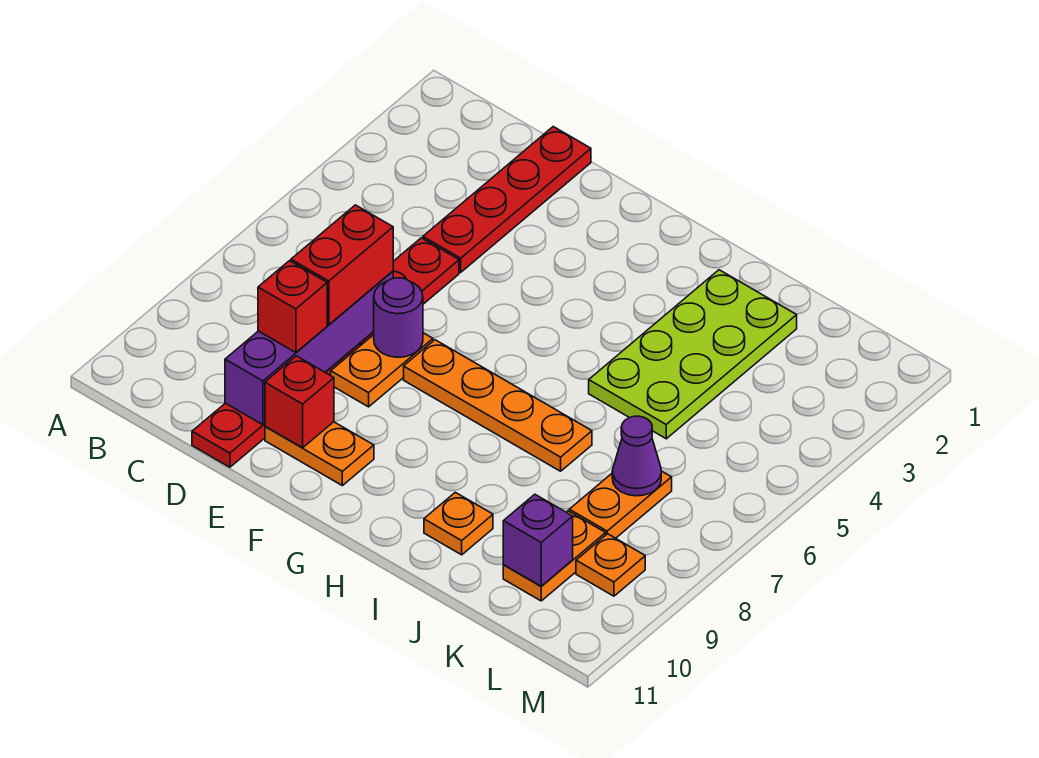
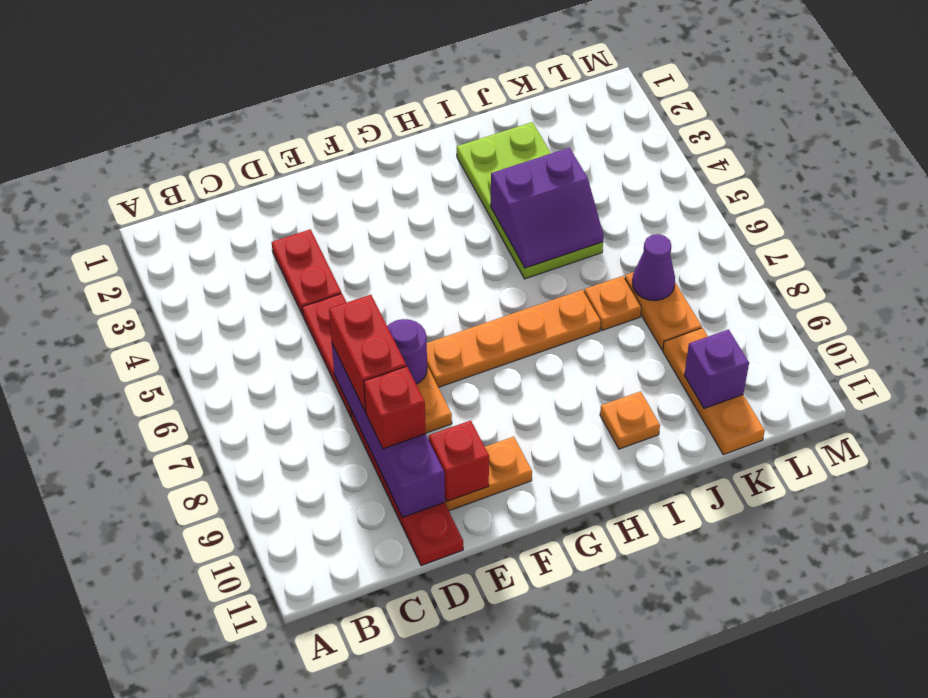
red 1x4 plate [423,127,591,272] -> red 1x2 plate [272,229,341,315]
none -> purple 2x2 slope [491,148,604,268]
orange 1x2 plate [503,511,606,601] -> orange 1x3 plate [663,328,765,455]
orange 1x1 plate [576,534,645,596] -> orange 1x1 plate moved to [584,276,641,330]

